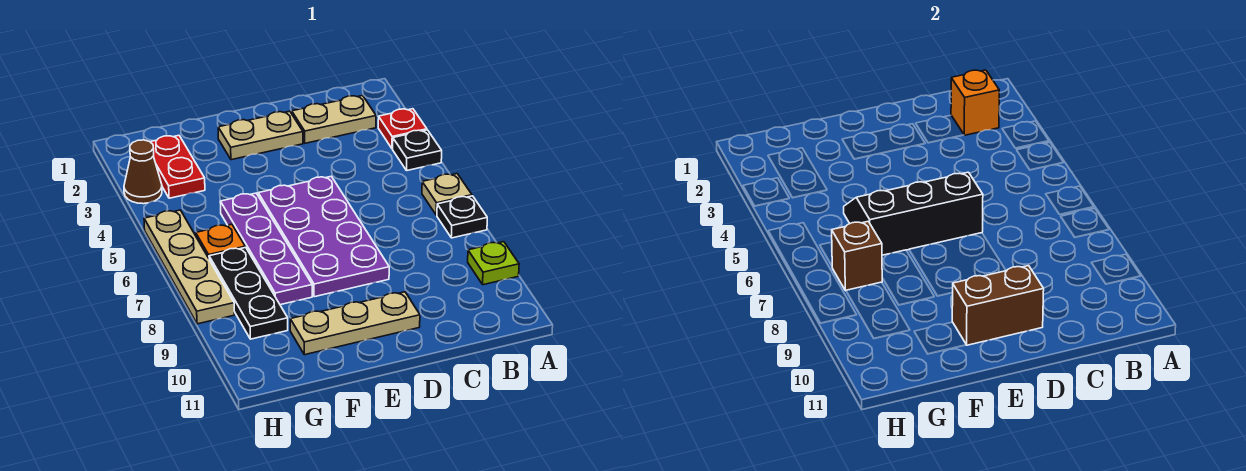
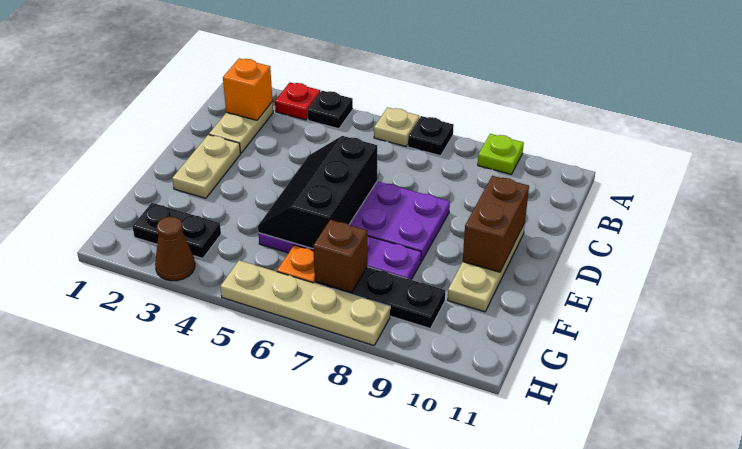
red 1x2 plate [151,135,205,198] -> black 1x2 plate [132,203,221,258]

